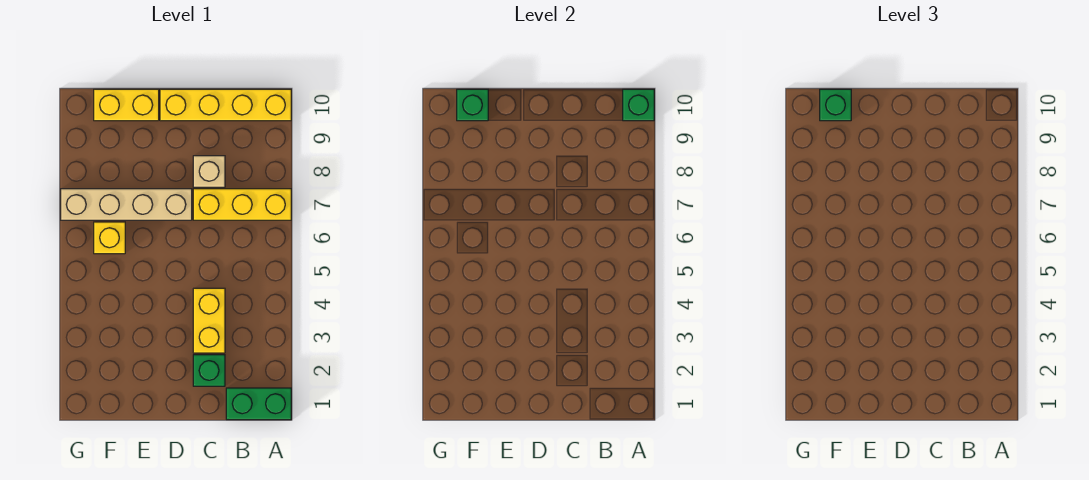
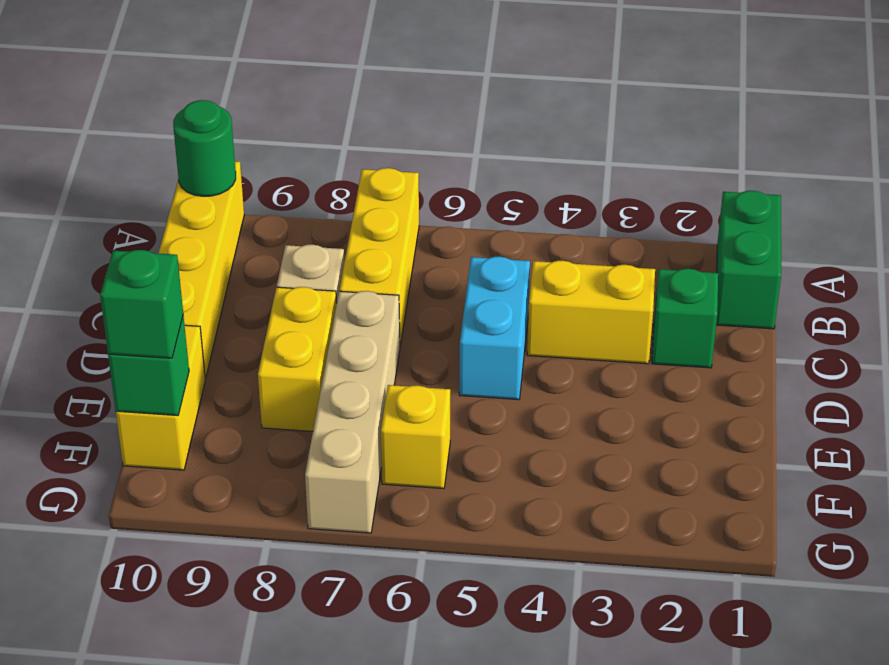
green 1x1 brick [623,89,654,121] -> green 1x1 round brick [173,100,236,196]
none -> cyan 1x2 brick [459,257,530,400]
none -> yellow 1x2 brick [258,287,337,431]

